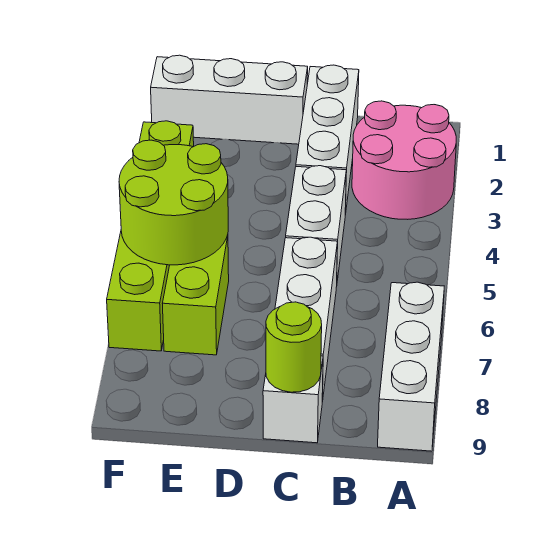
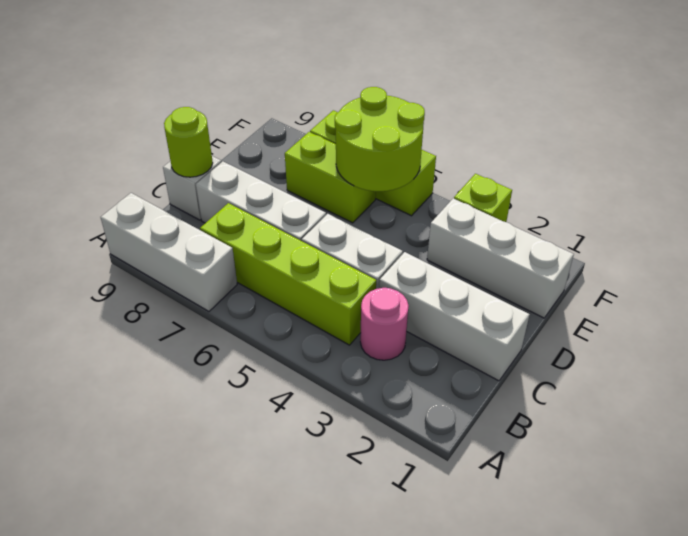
pink 2x2 round brick [352,101,456,219] -> pink 1x1 round brick [360,288,409,360]
none -> lime 1x4 brick [200,203,376,345]
white 1x3 brick [151,55,308,144] -> white 1x3 brick turned to [427,198,574,318]

